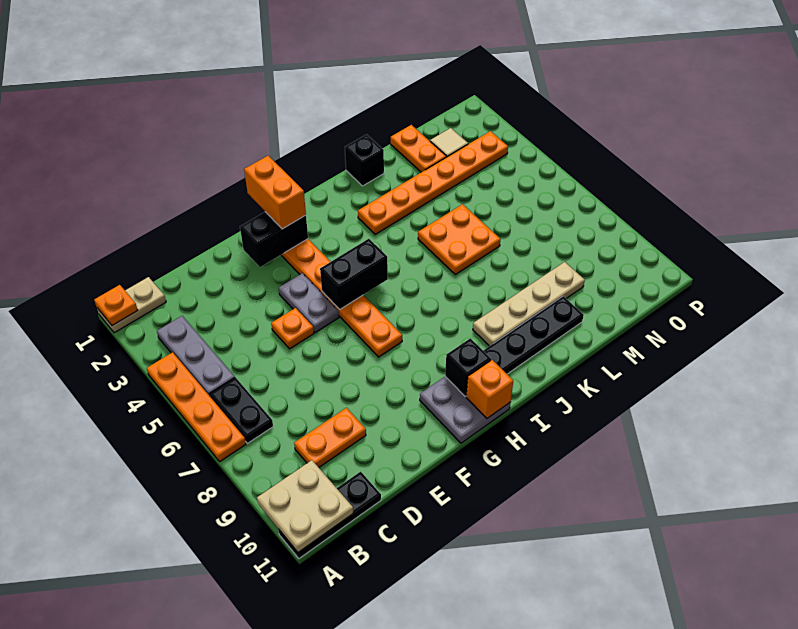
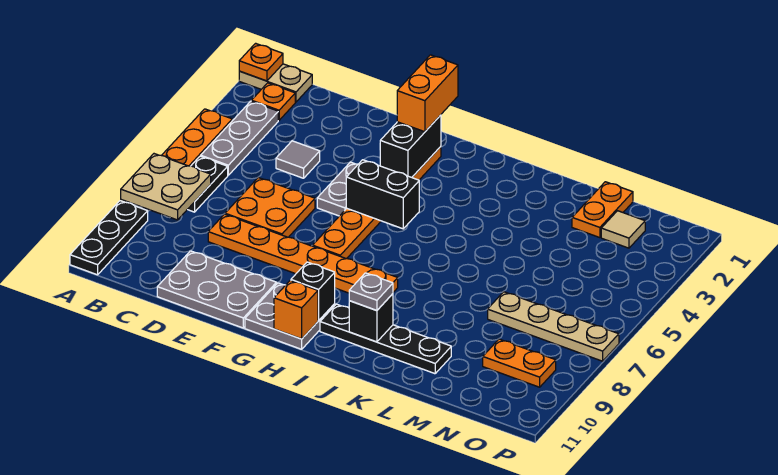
tan 2x2 plate [257,460,353,552] -> tan 2x2 plate moved to [121,154,211,220]
black 1x3 plate [278,472,381,558] -> black 1x3 plate turned to [70,201,148,275]
orange 1x2 plate [294,408,366,467] -> orange 1x2 plate moved to [483,339,556,387]
none -> grey 1x1 tile [276,141,320,178]
none -> grey 2x3 plate [157,251,277,328]
orange 1x1 plate [271,308,314,349] -> orange 1x1 plate moved to [251,83,295,120]
black 1x2 brick [240,212,308,267] -> black 1x2 brick turned to [380,115,441,177]
orange 1x6 plate [358,131,508,234] -> orange 1x6 plate moved to [208,214,398,293]
tan 1x4 plate [473,262,585,346] -> tan 1x4 plate moved to [488,292,619,361]
none -> grey 1x1 plate [349,273,393,311]
black 1x1 brick [345,134,384,186] -> black 1x1 brick moved to [349,294,393,342]
orange 2x2 plate [418,204,500,275] -> orange 2x2 plate moved to [225,178,315,237]

